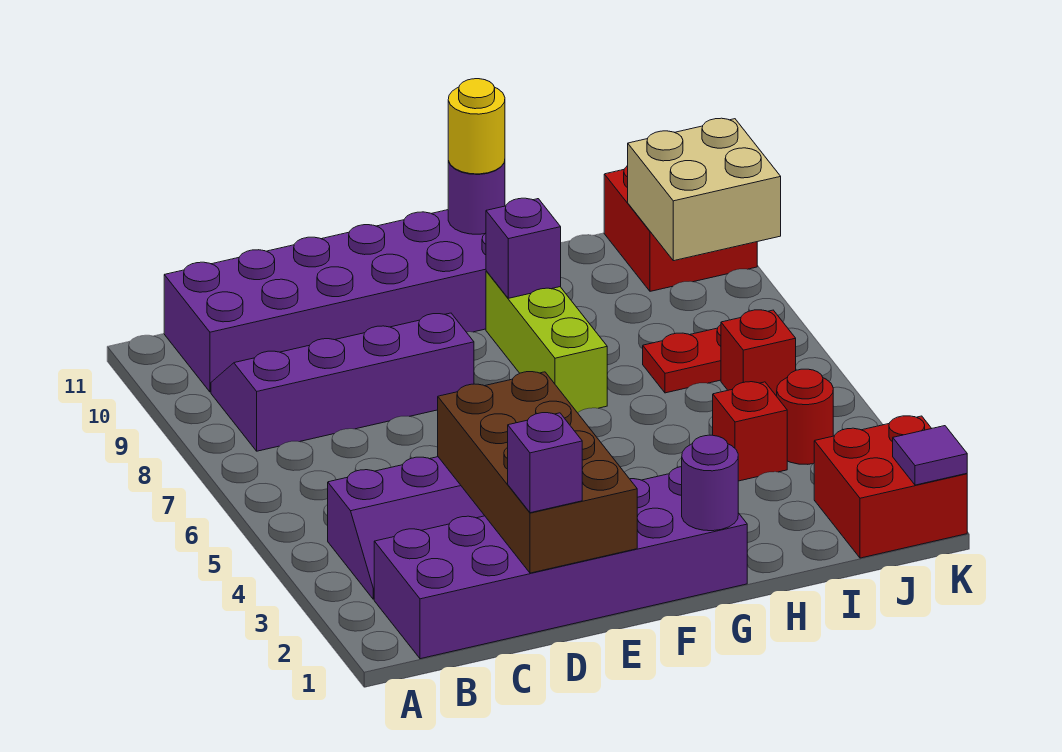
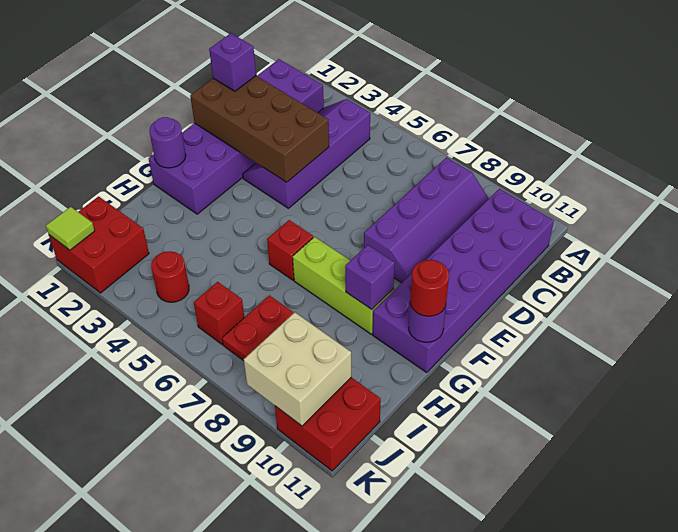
yellow 1x1 round brick [448,79,505,174] -> red 1x1 round brick [410,260,449,316]
red 1x1 brick [713,382,787,481] -> red 1x1 brick moved to [267,220,313,280]
purple 1x1 tile [893,426,967,485] -> lime 1x1 tile [46,207,95,250]

